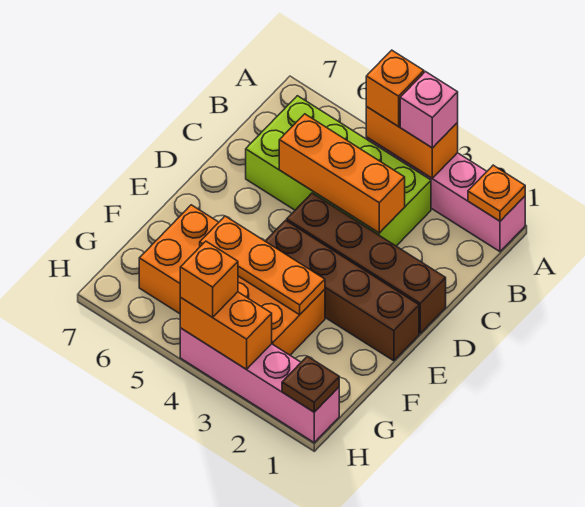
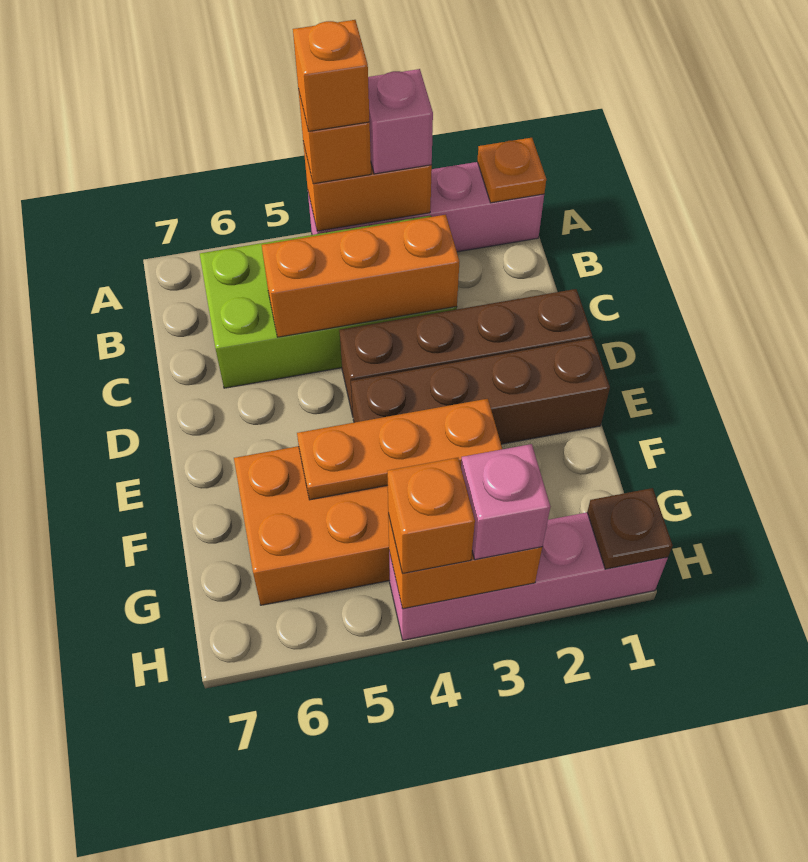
none -> orange 1x1 brick [293,20,370,131]
none -> pink 1x1 brick [461,444,550,560]

